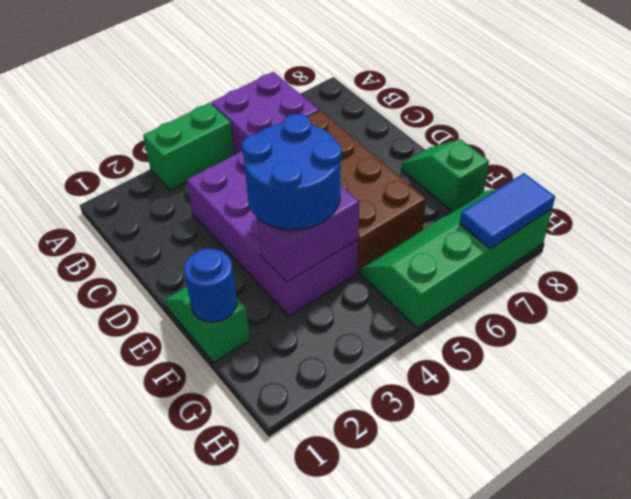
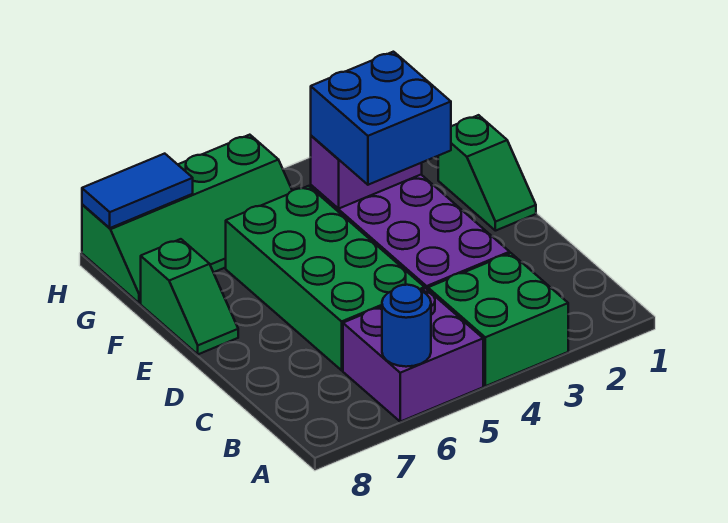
green 1x2 brick [143,103,234,190] -> green 2x2 brick [428,253,568,386]
brown 2x4 brick [308,111,426,273] -> green 2x4 brick [226,186,425,370]
blue 2x2 round brick [242,114,342,230] -> blue 2x2 brick [311,52,451,185]
blue 1x1 round brick [184,249,237,322] -> blue 1x1 round brick moved to [382,285,431,367]

